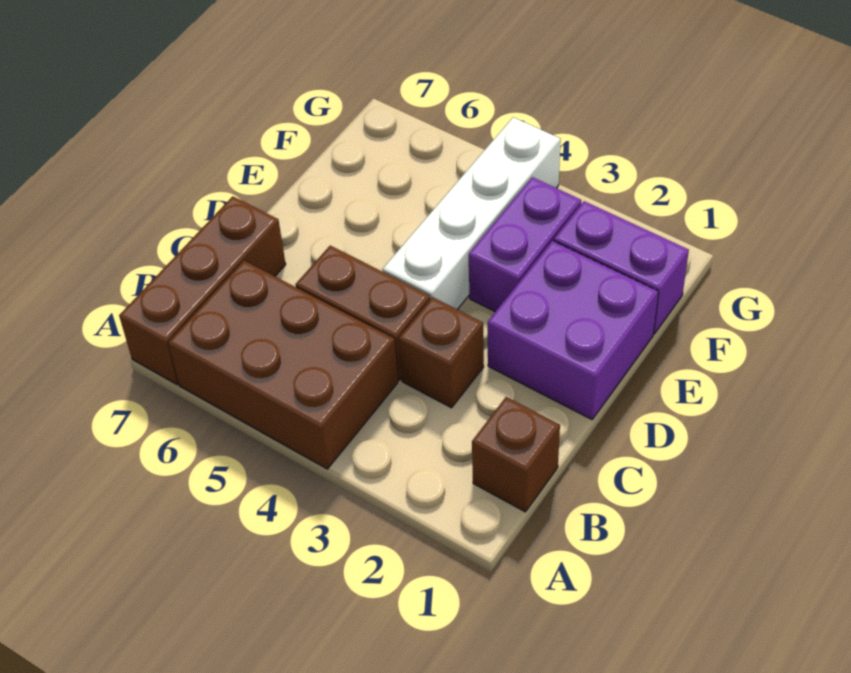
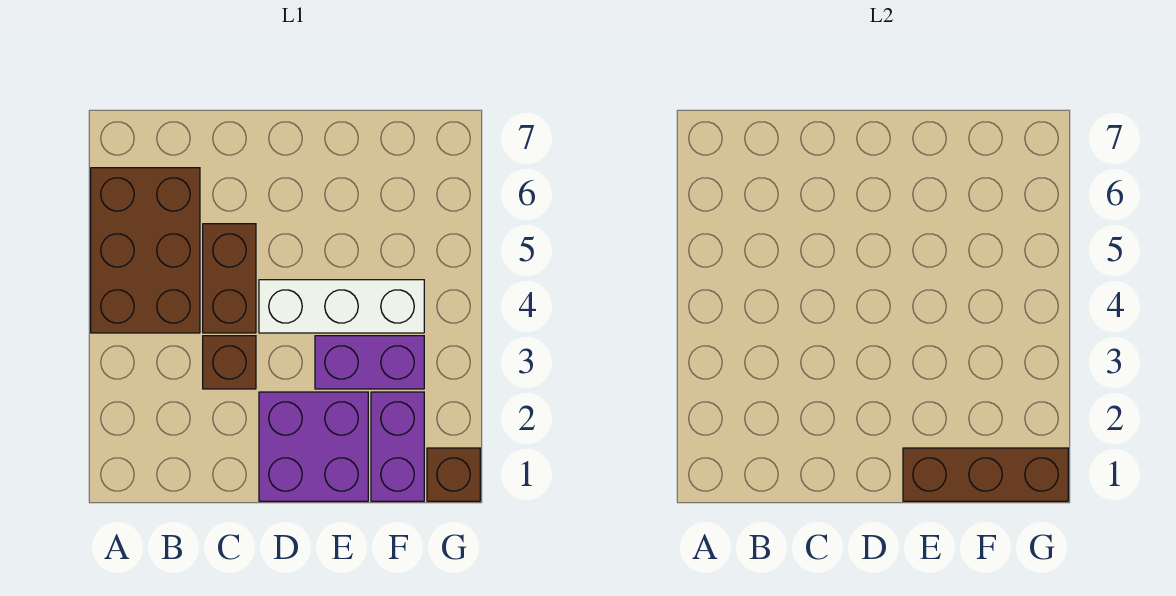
brown 1x3 brick [119,196,286,384] -> brown 1x3 brick moved to [903,448,1068,501]
brown 1x1 brick [472,397,560,512] -> brown 1x1 brick moved to [427,448,480,501]
white 1x4 brick [382,117,561,309] -> white 1x3 brick [259,280,424,333]

